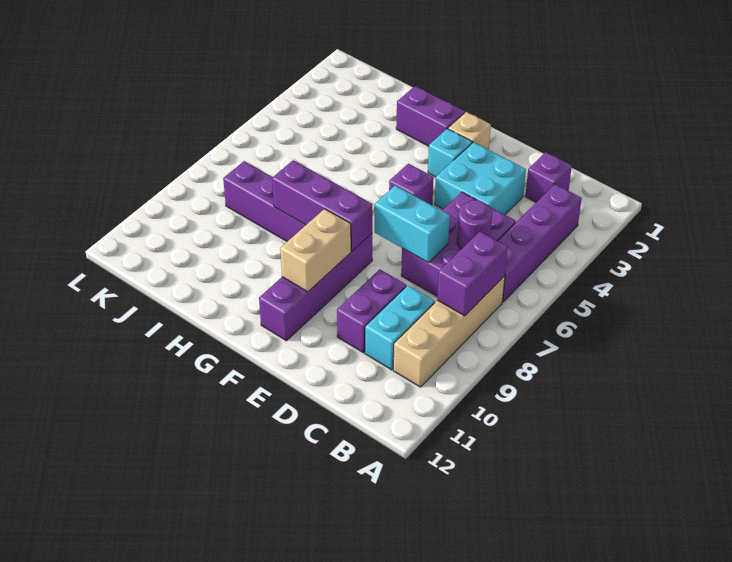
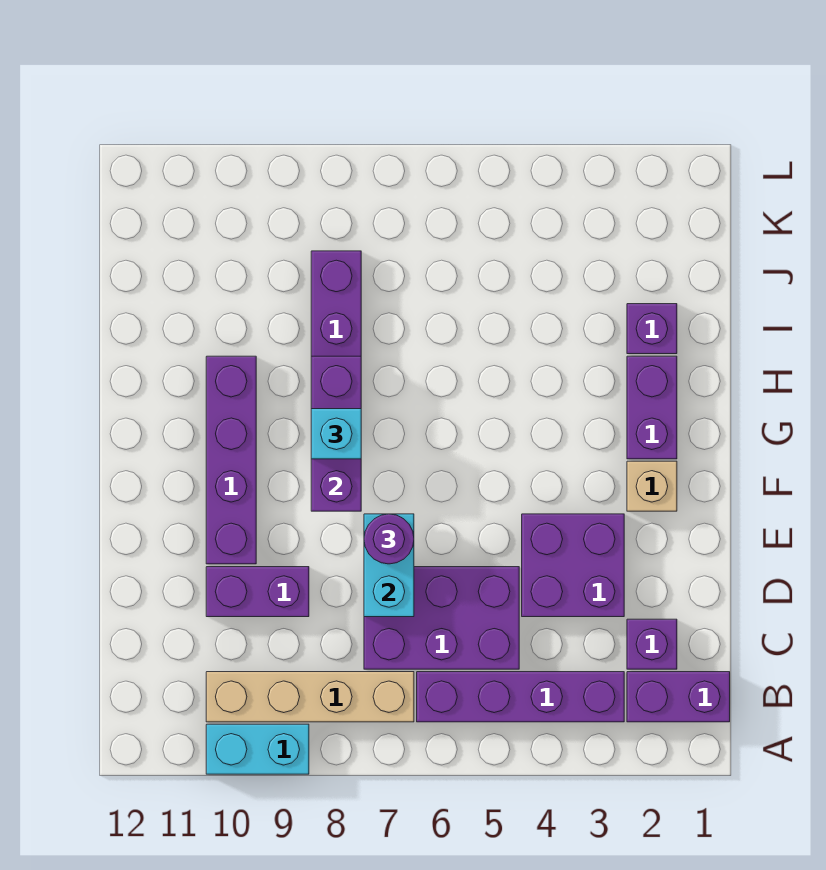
purple 1x2 brick [437,232,508,316] -> purple 1x2 brick moved to [627,672,730,722]
purple 1x1 round brick [457,200,492,249] -> purple 1x1 round brick moved to [364,514,414,564]
cyan 1x2 brick [365,285,435,370] -> cyan 1x2 brick moved to [206,724,309,774]
cyan 2x2 brick [435,142,526,215] -> purple 2x2 brick [522,514,624,617]
cyan 1x1 brick [428,129,472,177] -> cyan 1x1 brick moved to [311,409,361,459]
purple 1x1 brick [389,164,434,205] -> purple 1x1 brick moved to [627,304,677,354]
purple 1x4 brick [259,234,372,341] -> purple 1x4 brick turned to [206,356,256,564]
tan 1x2 brick [280,209,351,292] -> none

